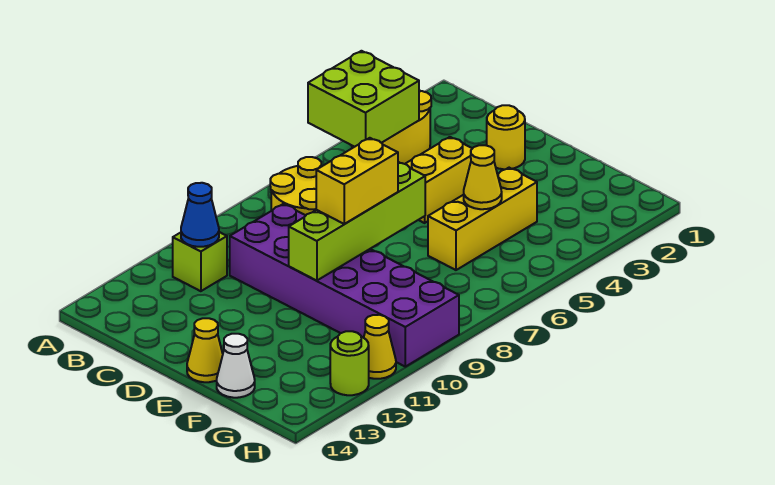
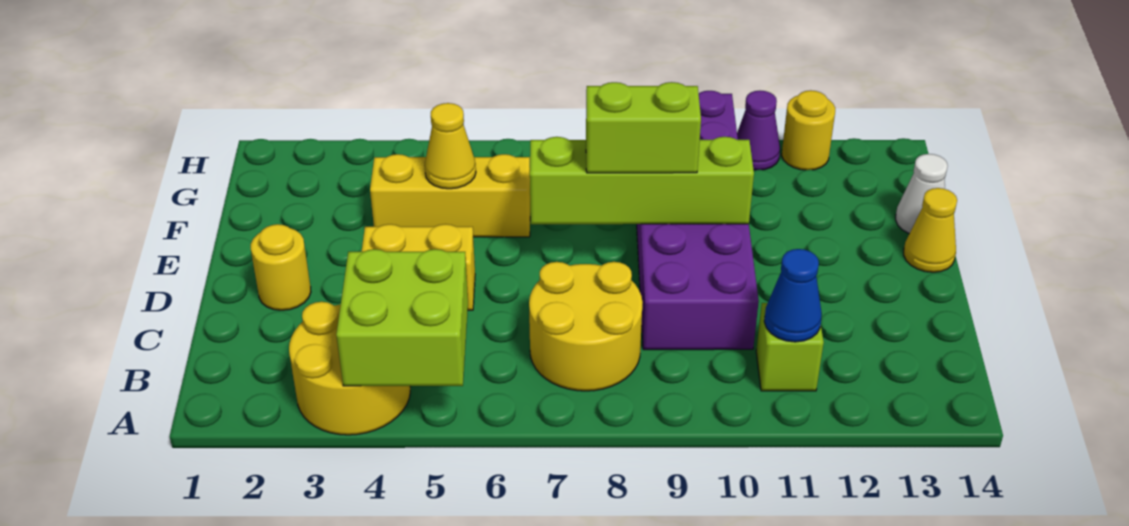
yellow 1x2 brick [316,138,398,224] -> lime 1x2 brick [586,82,701,173]
yellow 1x1 cone [364,315,396,379] -> purple 1x1 cone [737,91,780,170]
lime 1x1 round brick [330,331,369,395] -> yellow 1x1 round brick [782,90,835,170]

